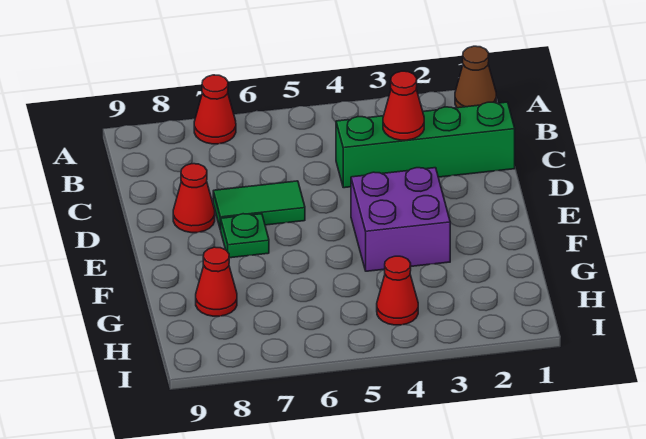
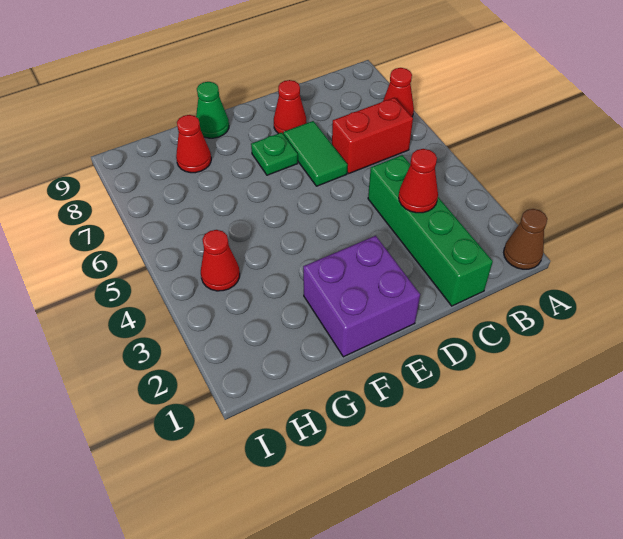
none -> red 1x2 brick [332,98,413,173]
purple 2x2 brick [351,168,450,271] -> purple 2x2 brick moved to [303,236,420,357]
none -> green 1x1 cone [196,82,229,138]

